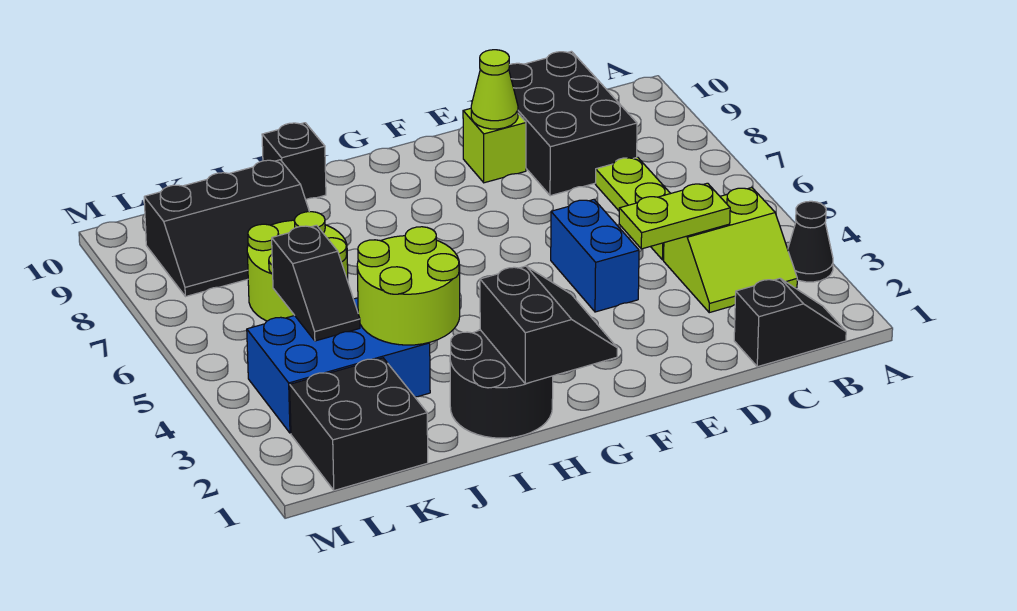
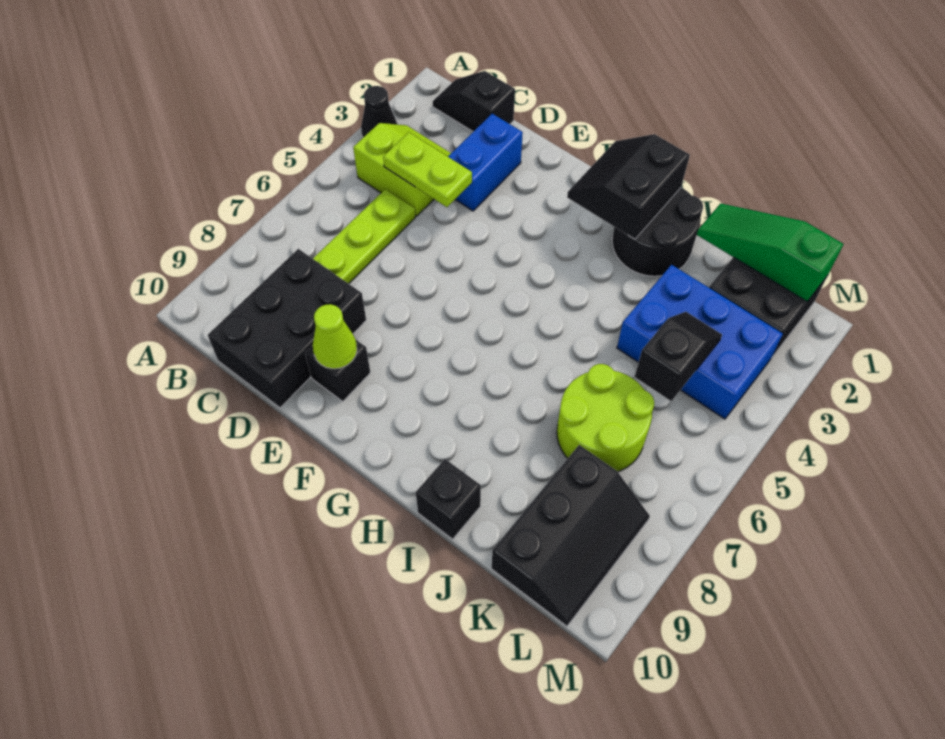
blue 1x2 brick [551,200,639,312] -> blue 1x2 brick moved to [448,114,523,211]
lime 1x1 brick [463,108,526,183] -> black 1x1 brick [305,340,370,401]
lime 2x2 round brick [357,227,460,345] -> none
none -> green 1x3 slope [697,203,844,301]
black 2x3 slope [144,160,309,297] -> black 2x3 slope turned to [492,445,650,626]

